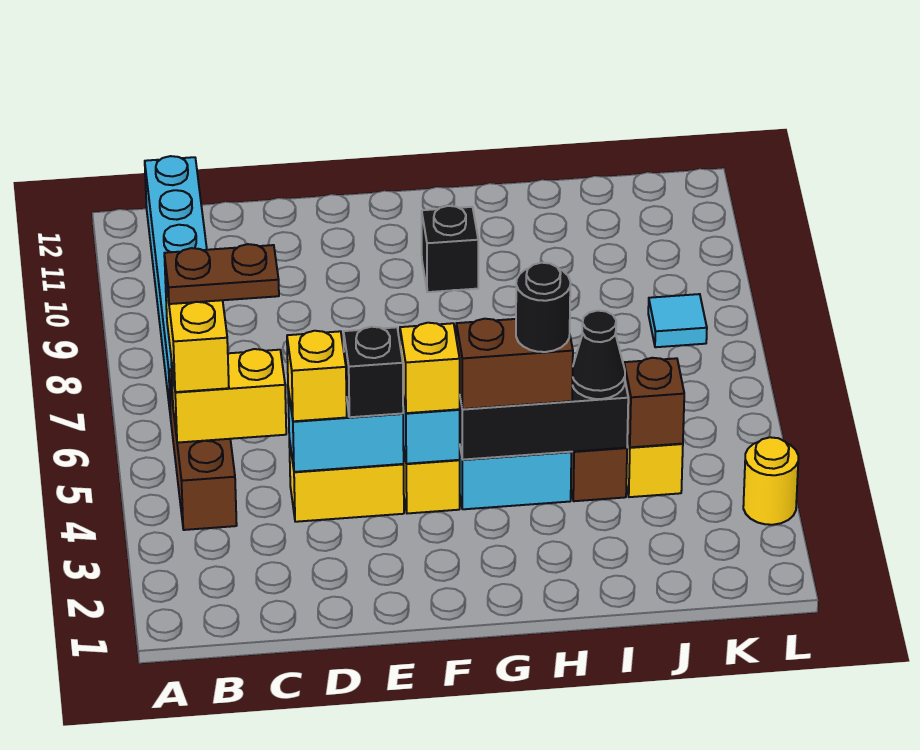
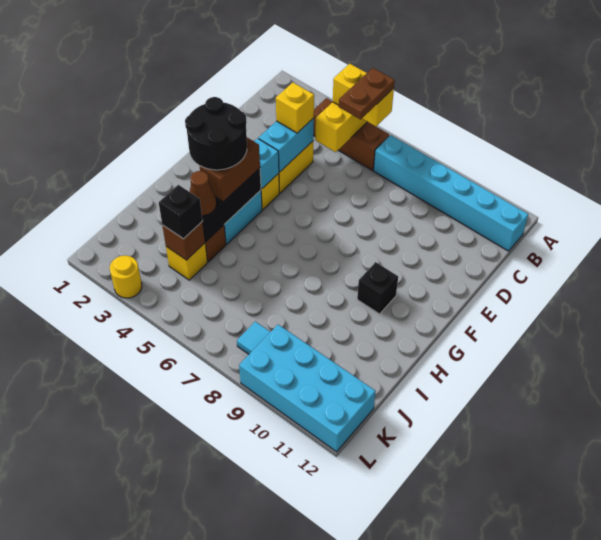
black 1x1 brick [344,327,403,417] -> black 1x1 brick moved to [159,185,203,239]
yellow 1x1 brick [400,323,460,413] -> none
black 1x1 round brick [516,263,570,352] -> black 2x2 round brick [185,97,247,170]
black 1x1 cone [572,311,625,399] -> brown 1x1 cone [190,171,216,216]
none -> cyan 2x4 brick [239,325,376,452]

